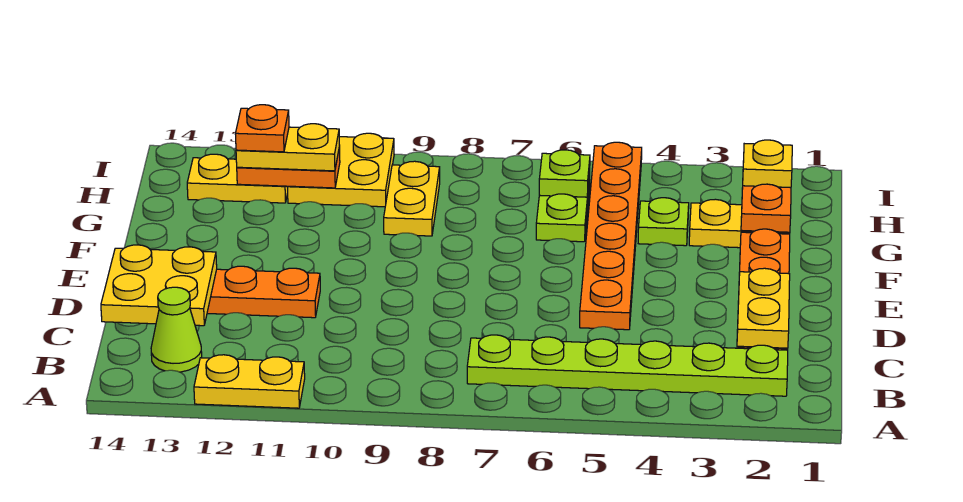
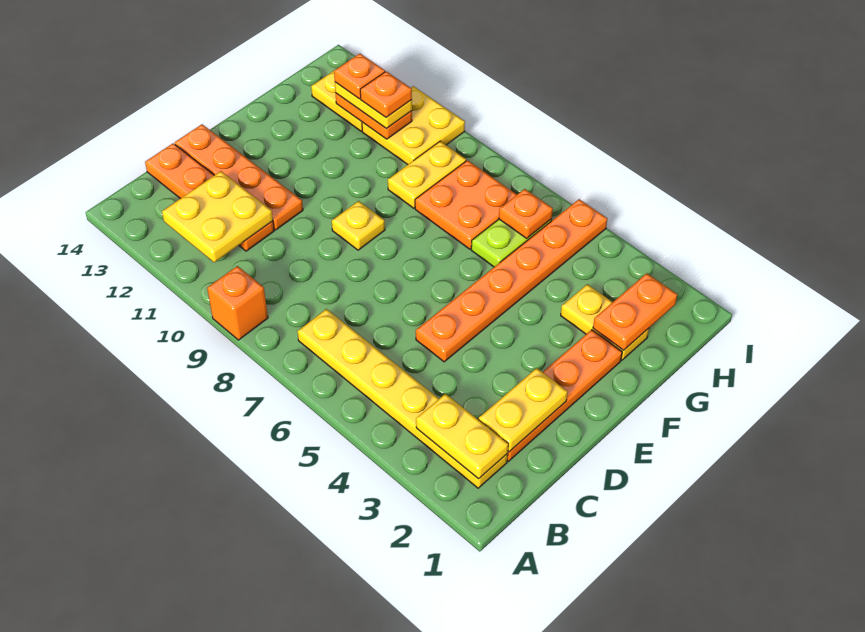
none -> orange 1x1 brick [207,266,268,340]
yellow 1x2 plate [194,355,305,408] -> yellow 1x2 plate moved to [416,394,508,479]
lime 1x6 plate [467,335,788,396] -> yellow 1x6 plate [297,309,508,488]
lime 1x1 cone [151,287,202,372] -> none
none -> orange 1x4 plate [145,143,274,251]
yellow 2x2 plate [101,245,217,326] -> yellow 2x2 plate moved to [162,171,273,262]
lime 1x1 plate [638,198,689,246] -> none
none -> orange 2x2 plate [415,160,517,249]
yellow 1x1 plate [743,140,792,188] -> yellow 1x1 plate moved to [332,201,385,250]
lime 1x1 plate [539,150,590,197] -> orange 1x1 plate [499,189,553,238]
none -> orange 1x1 plate [360,71,412,117]

